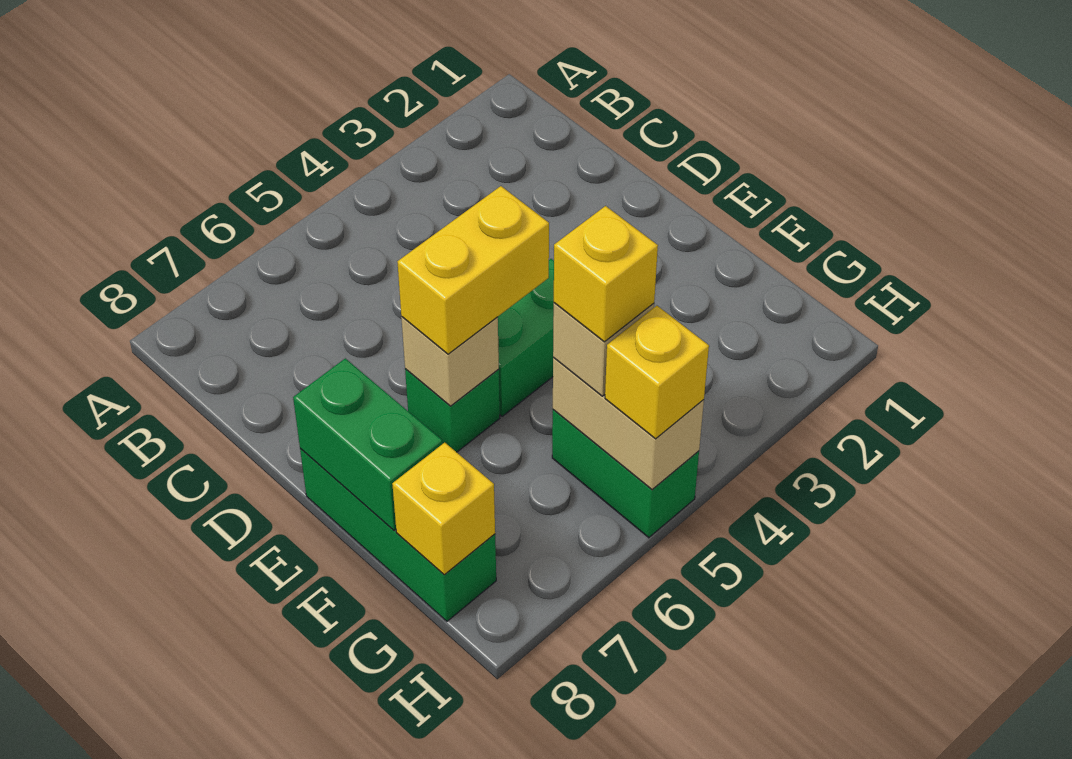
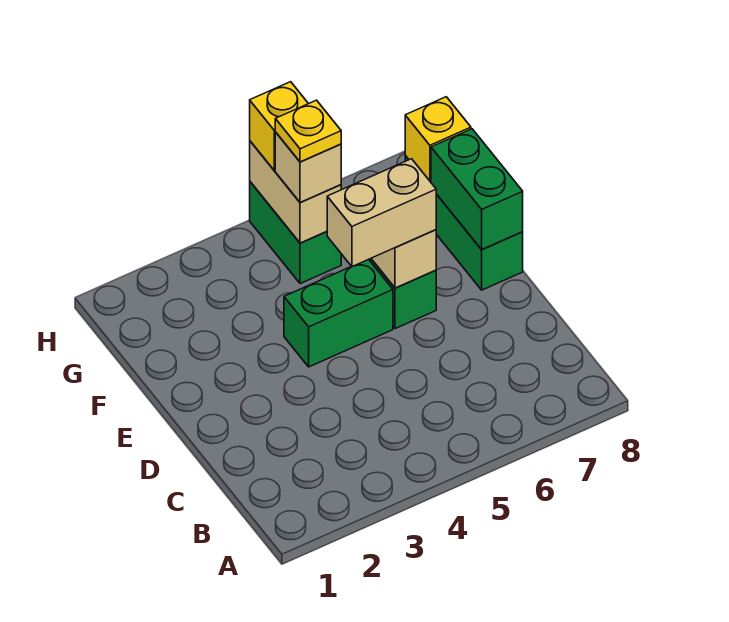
yellow 1x2 brick [398,186,549,354] -> tan 1x2 brick [327,159,436,267]
yellow 1x1 brick [554,206,658,342] -> yellow 1x1 plate [275,100,341,162]

